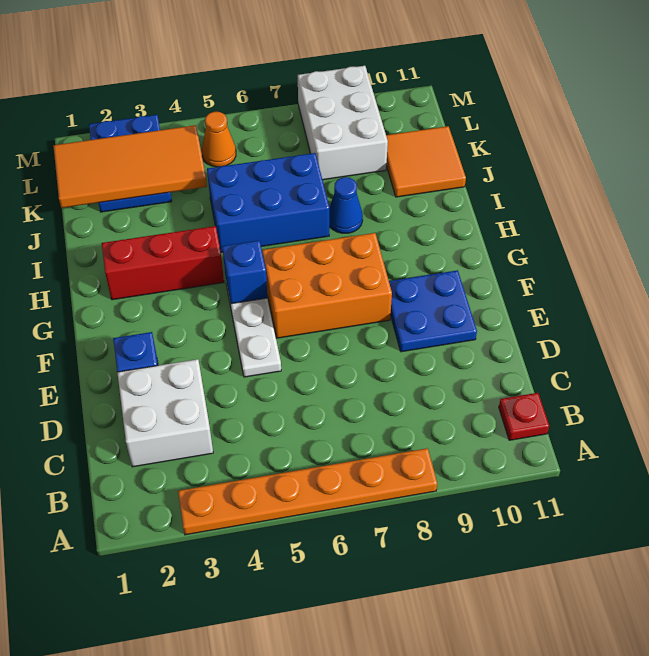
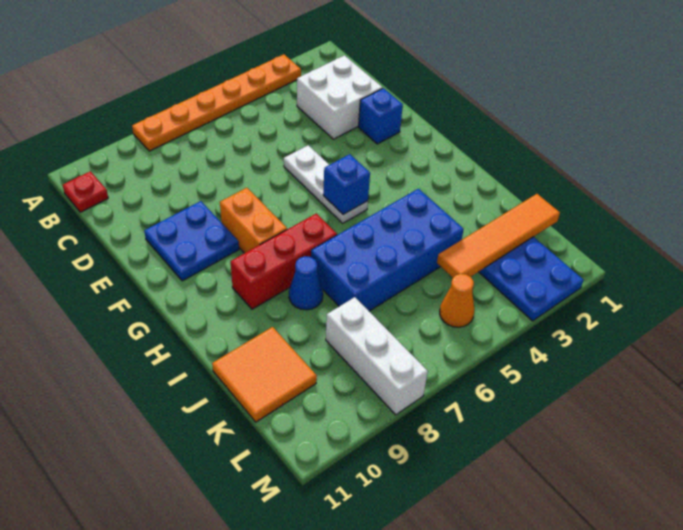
orange 2x3 brick [262,233,392,338] -> orange 1x2 brick [220,188,287,253]
red 1x3 brick [102,226,224,300] -> red 1x3 brick moved to [231,214,337,309]
blue 2x3 brick [207,153,329,253] -> blue 2x4 brick [311,189,464,311]
orange 2x4 tile [53,125,207,208] -> orange 1x4 tile [437,194,560,278]
white 2x3 brick [298,66,388,180] -> white 1x3 brick [326,297,428,415]

